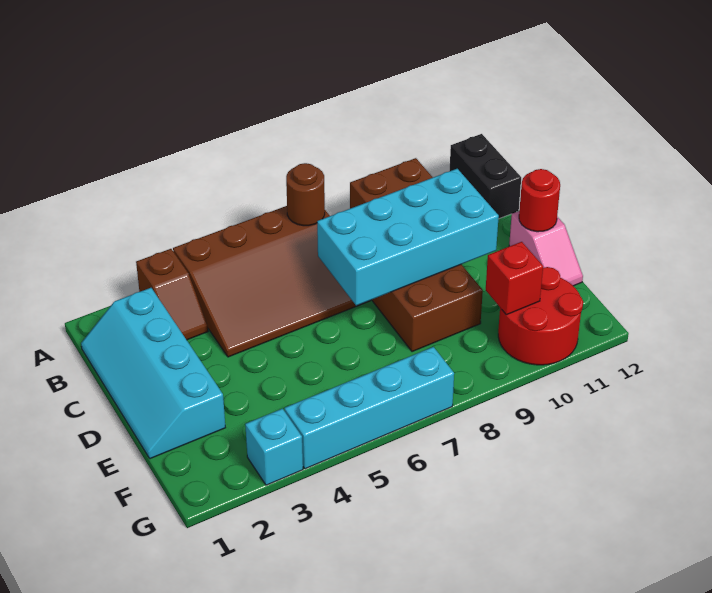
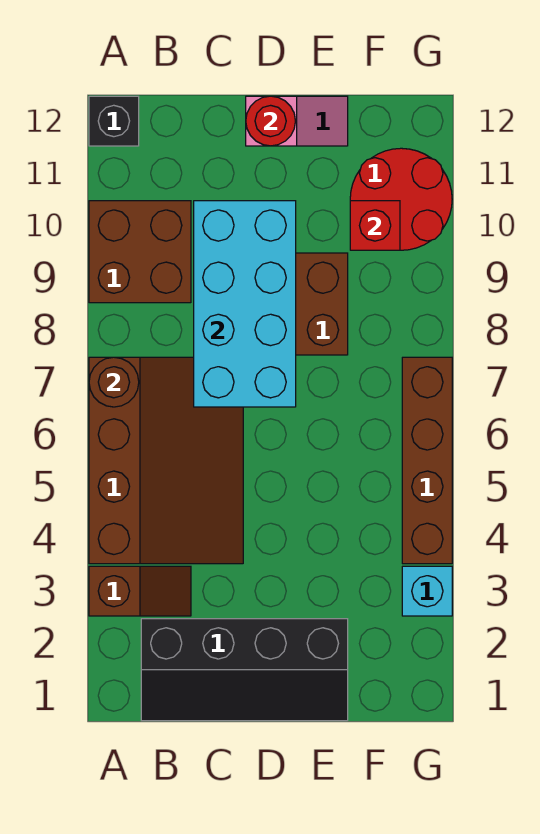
black 1x2 brick [450,134,521,219] -> black 1x1 brick [89,96,139,146]
cyan 2x4 slope [81,288,225,459] -> black 2x4 slope [141,619,348,721]
cyan 1x4 brick [284,347,454,469] -> brown 1x4 brick [402,357,452,564]

